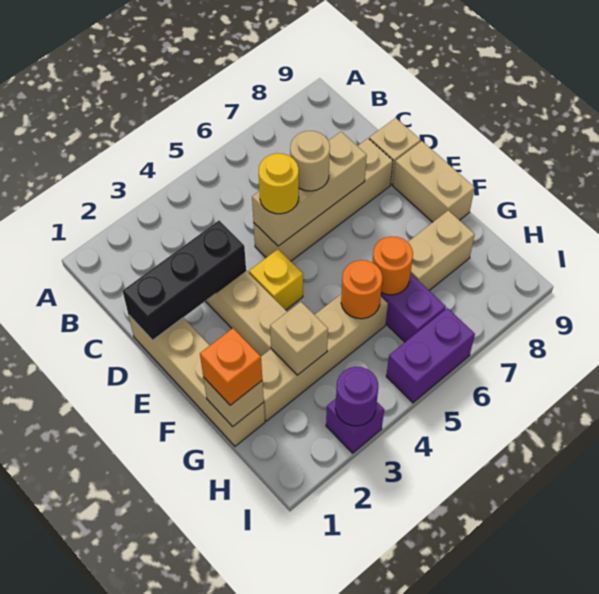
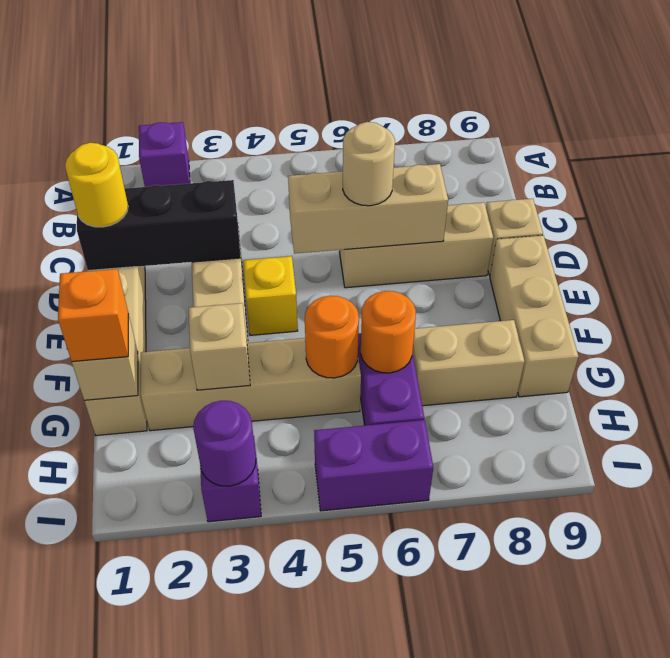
none -> purple 1x1 brick [139,122,190,187]
tan 1x4 brick [254,139,393,261] -> tan 1x3 brick [339,202,493,288]
yellow 1x1 round brick [259,153,299,214] -> yellow 1x1 round brick moved to [65,143,128,227]
tan 1x2 brick [393,141,475,222] -> tan 1x3 brick [490,235,578,397]

